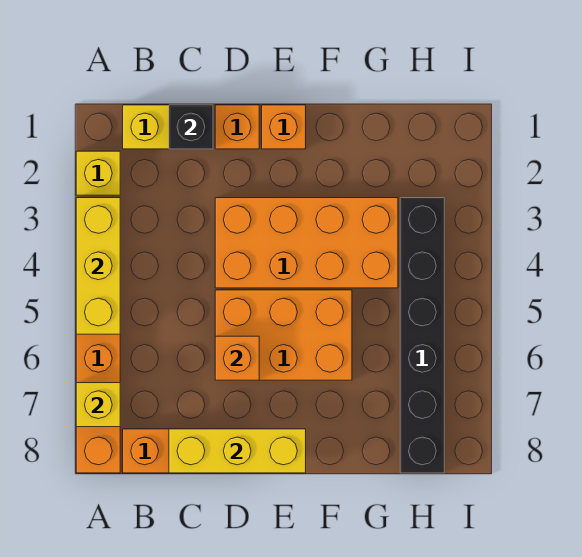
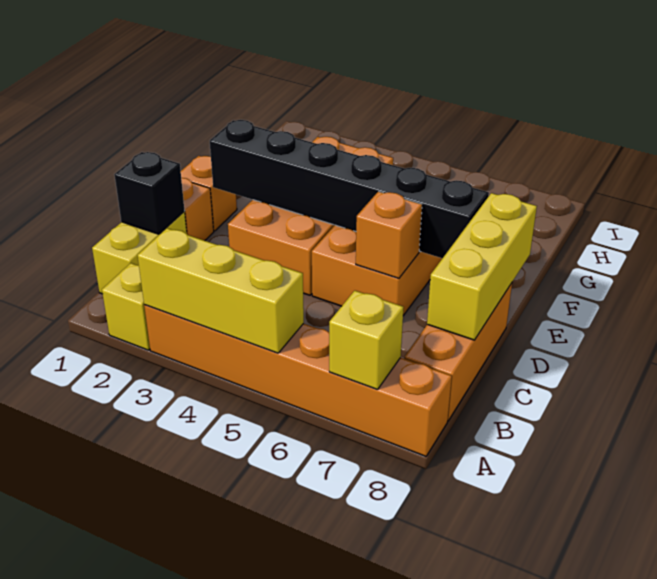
black 1x6 brick [400,198,444,473] -> black 1x6 brick moved to [210,120,489,258]

